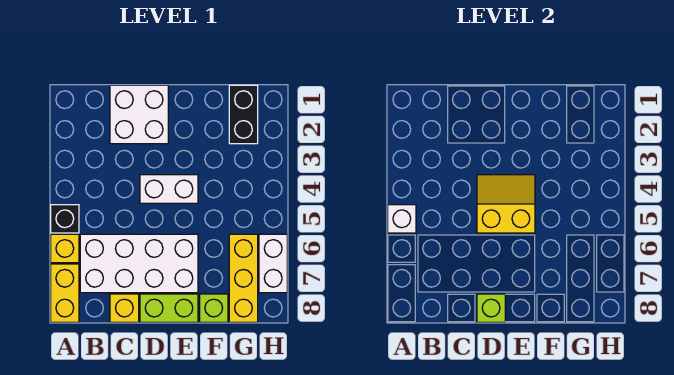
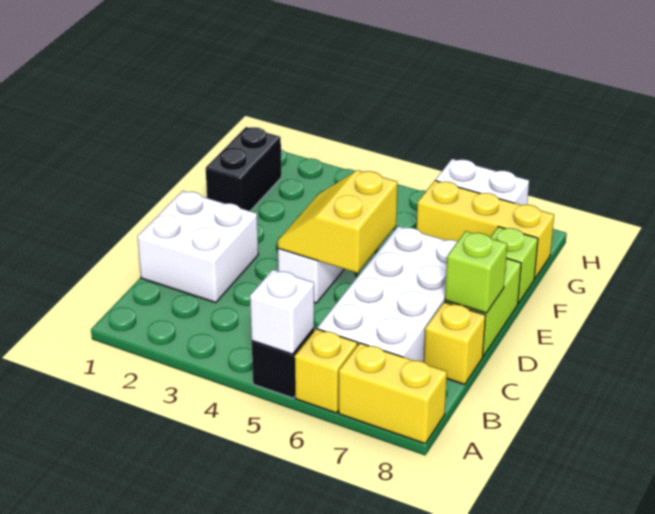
black 1x2 brick [229,85,258,144] -> black 1x2 brick turned to [206,127,281,211]

